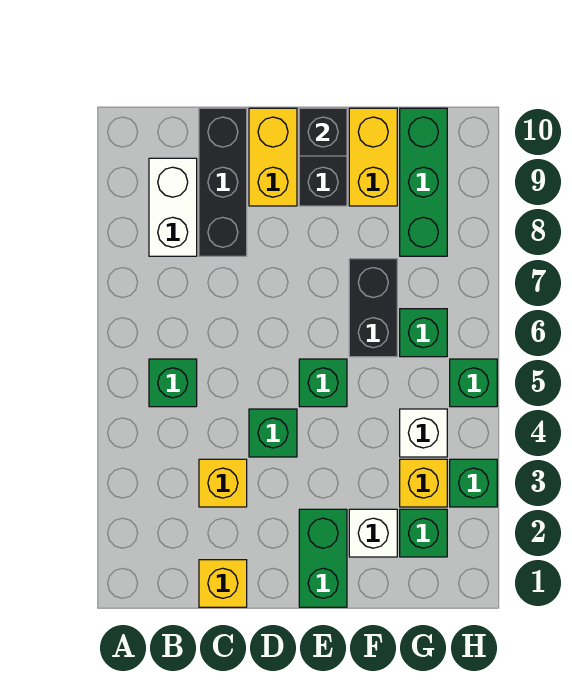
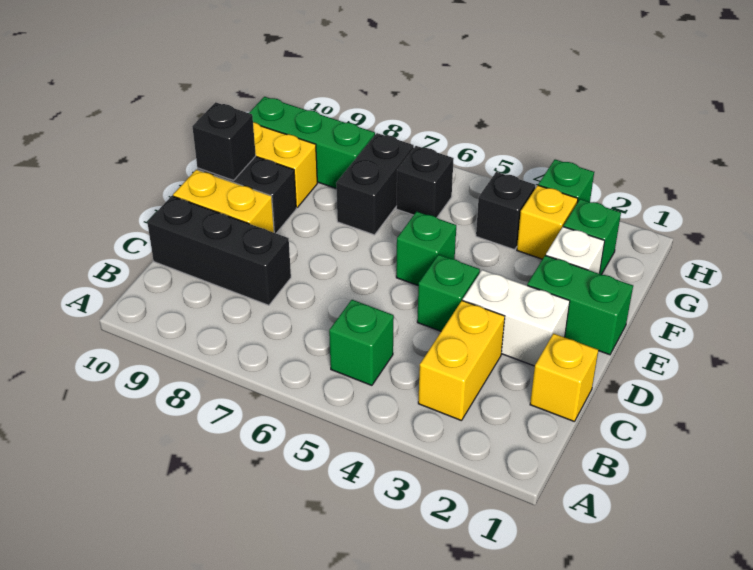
white 1x2 brick [149,158,197,256] -> white 1x2 brick moved to [463,270,570,366]
yellow 1x1 brick [199,459,247,507] -> yellow 1x2 brick [418,301,505,421]
black 1x2 brick [349,259,397,357] -> black 1x2 brick turned to [336,133,414,235]
white 1x1 brick [400,409,447,457] -> black 1x1 brick [476,172,535,250]
green 1x1 brick [400,309,447,357] -> black 1x1 brick [396,146,454,217]
green 1x1 brick [450,359,497,407] -> none

